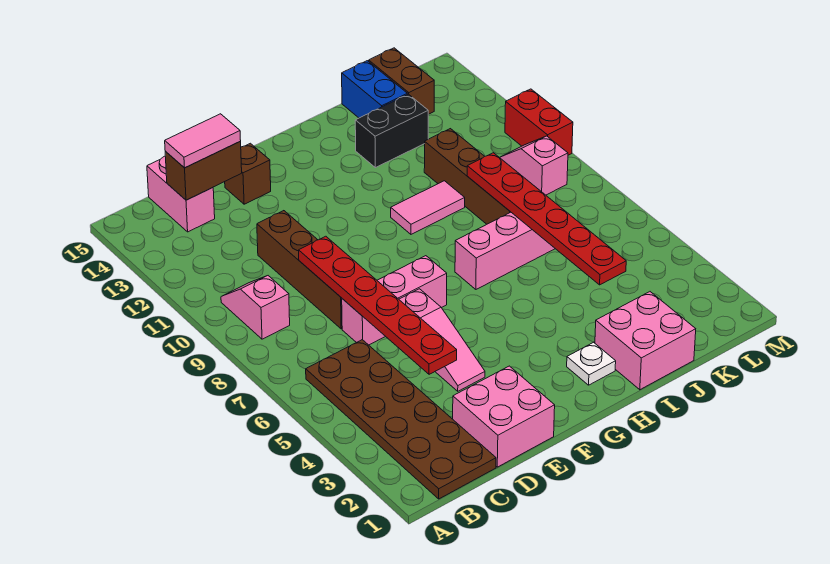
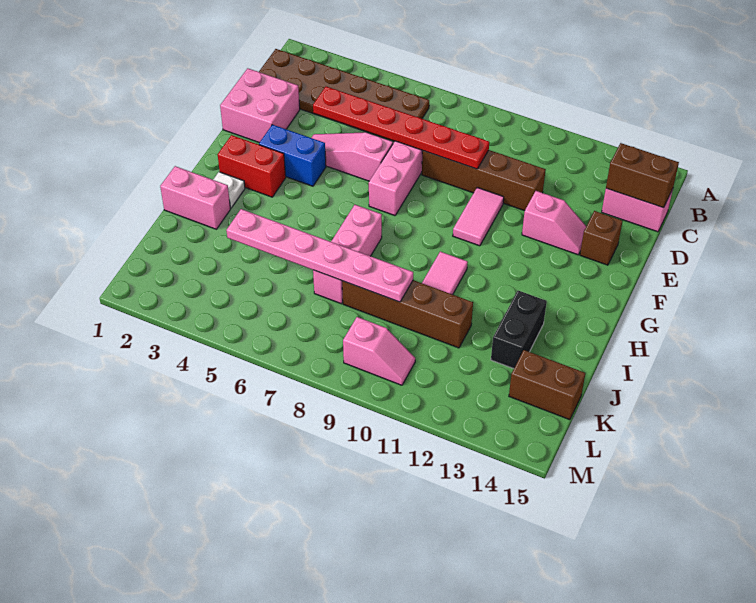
pink 1x2 slope [221,276,290,339] -> pink 1x2 slope moved to [522,191,586,255]
brown 1x2 brick [165,142,242,200] -> brown 1x2 brick turned to [606,143,679,208]
pink 1x2 tile [165,114,241,168] -> pink 1x2 tile moved to [453,188,504,246]
pink 2x2 brick [595,292,696,390] -> pink 1x2 brick [160,166,230,229]
red 1x6 plate [467,153,626,285] -> pink 1x6 plate [226,209,413,302]
blue 1x2 brick [342,61,407,118] -> blue 1x2 brick moved to [259,125,326,186]
red 1x2 brick [505,89,573,155] -> red 1x2 brick moved to [218,135,286,197]

